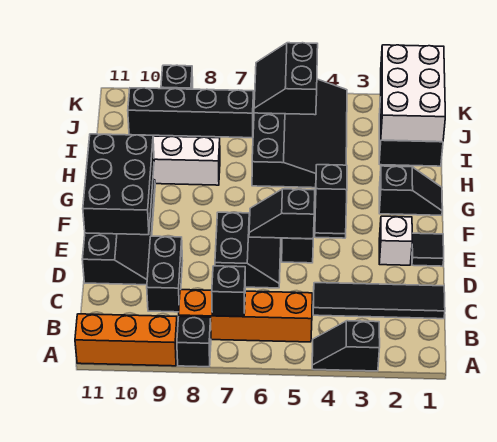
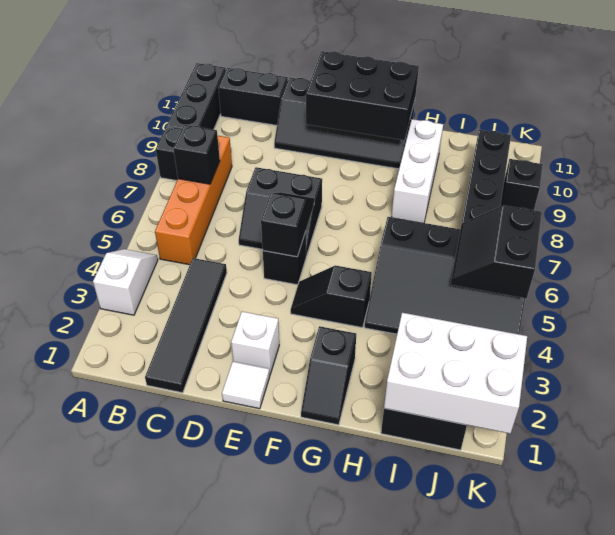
black 1x2 slope [312,321,380,371] -> white 1x2 slope [93,249,158,315]
orange 1x3 brick [75,314,177,366] -> black 1x3 brick [167,63,226,130]
black 1x2 brick [147,236,183,312] -> black 1x2 brick moved to [218,68,288,125]
black 1x1 tile [412,233,444,266] -> white 1x1 tile [222,362,270,409]
black 2x2 slope [254,43,318,115] -> black 2x2 slope turned to [451,205,542,298]

